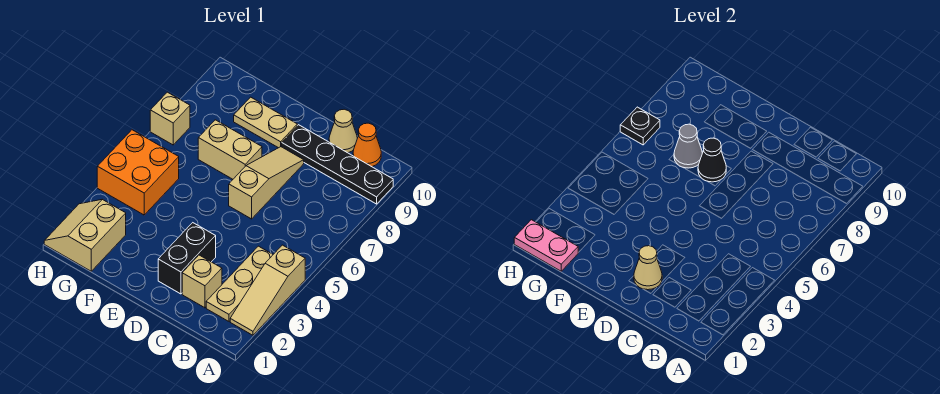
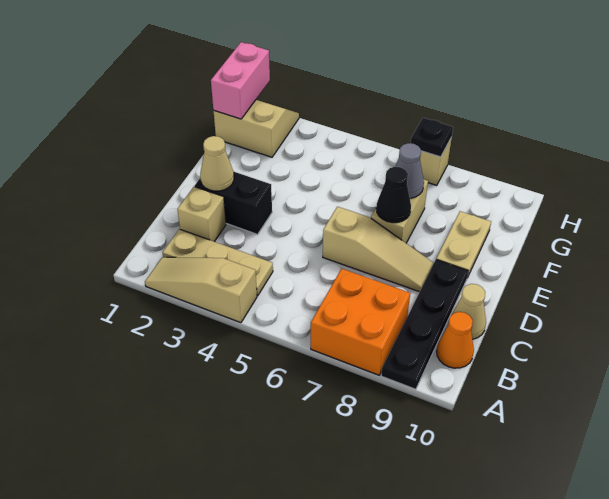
pink 1x2 plate [514,220,578,271] -> pink 1x2 brick [211,42,270,119]
orange 2x2 brick [97,130,179,215] -> orange 2x2 brick moved to [311,269,410,375]

